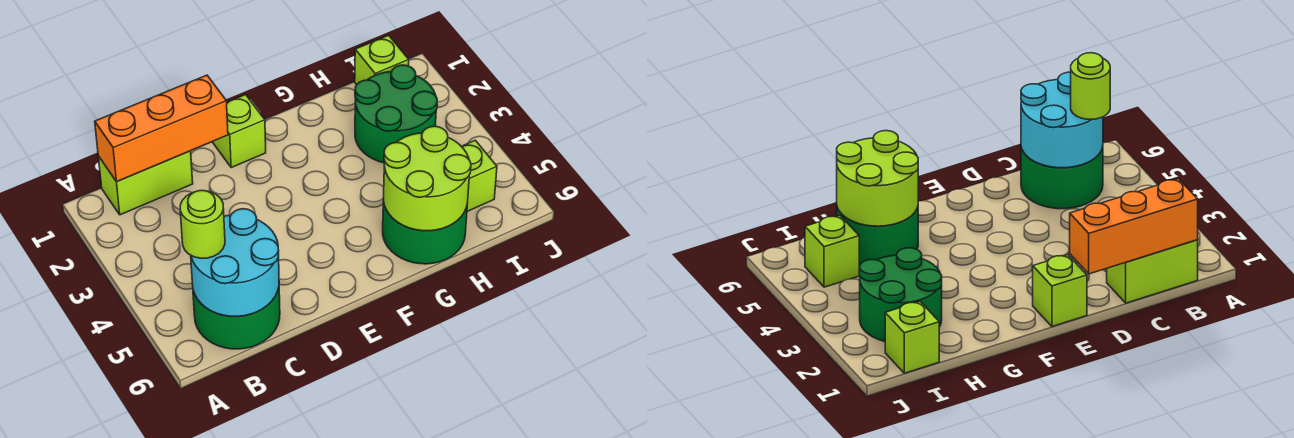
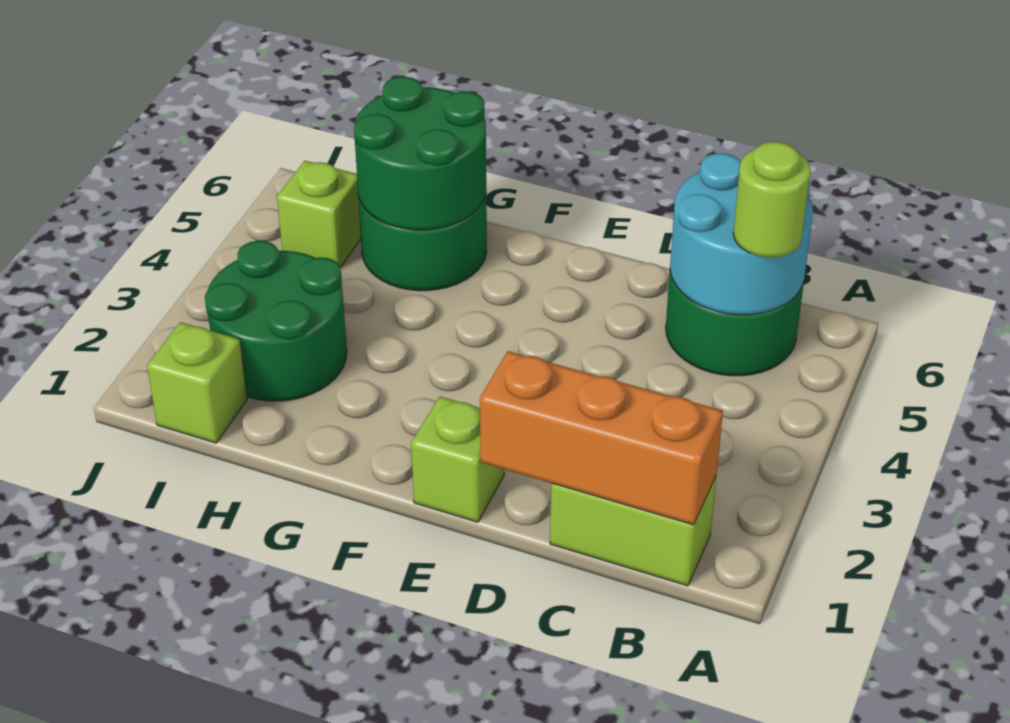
lime 2x2 round brick [383,126,471,231] -> green 2x2 round brick [354,77,486,230]

